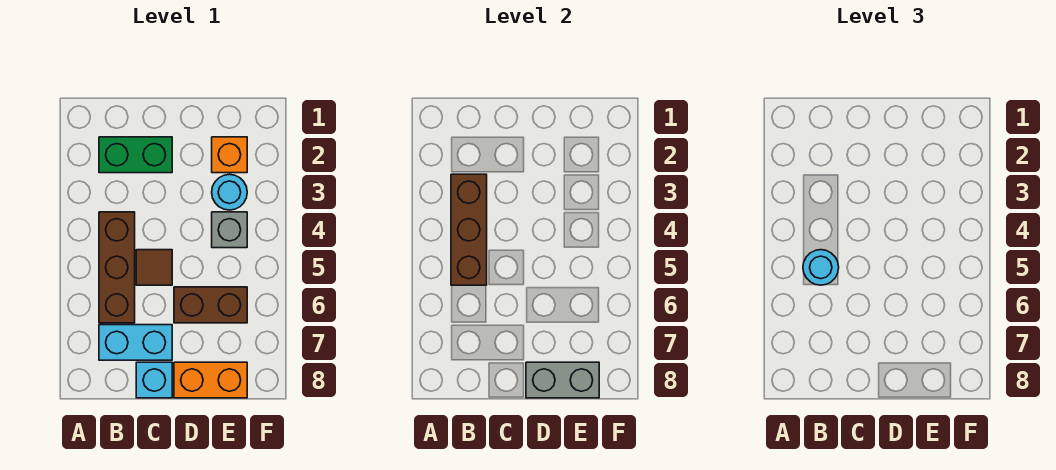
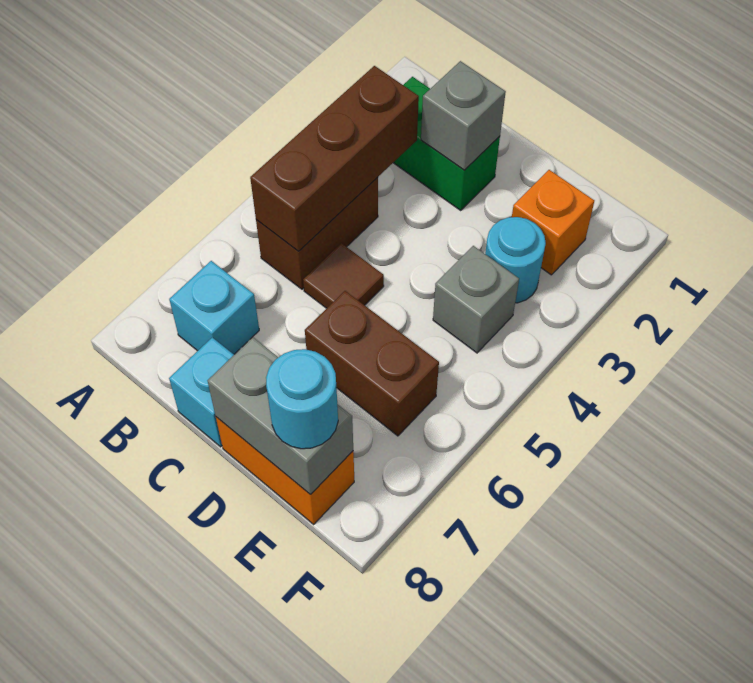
brown 1x3 brick [99,212,135,323] -> brown 1x2 brick [256,177,378,289]
cyan 1x1 round brick [803,250,839,285] -> cyan 1x1 round brick moved to [266,349,338,449]
cyan 1x2 brick [99,325,172,360] -> cyan 1x1 brick [169,261,259,354]
none -> grey 1x1 brick [421,61,506,170]

